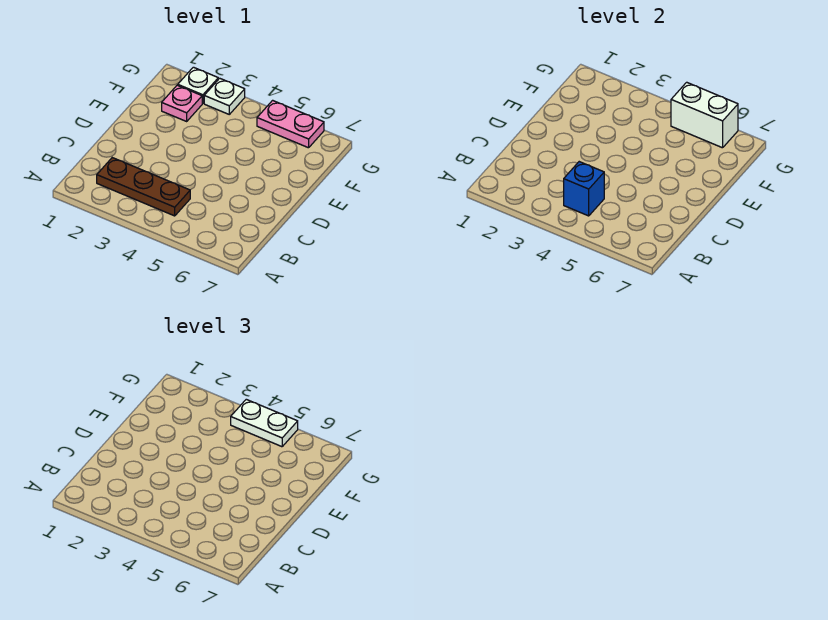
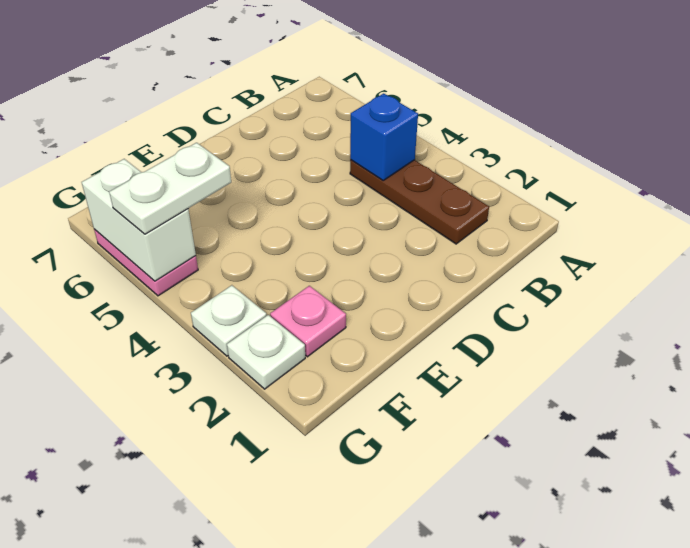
white 1x2 plate [231,399,298,447] -> white 1x2 plate turned to [109,143,231,234]

